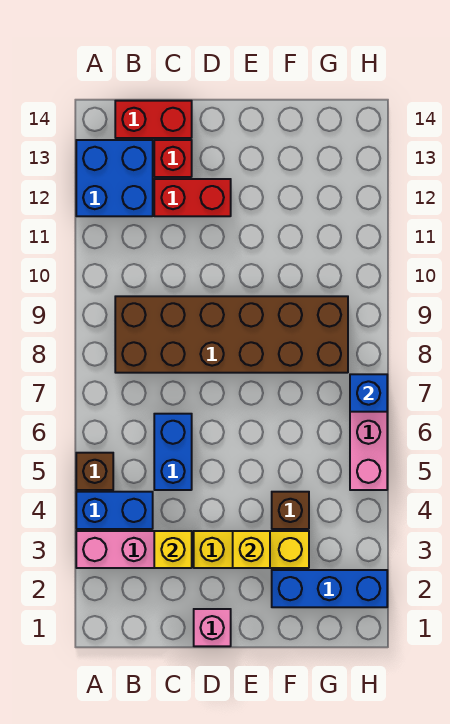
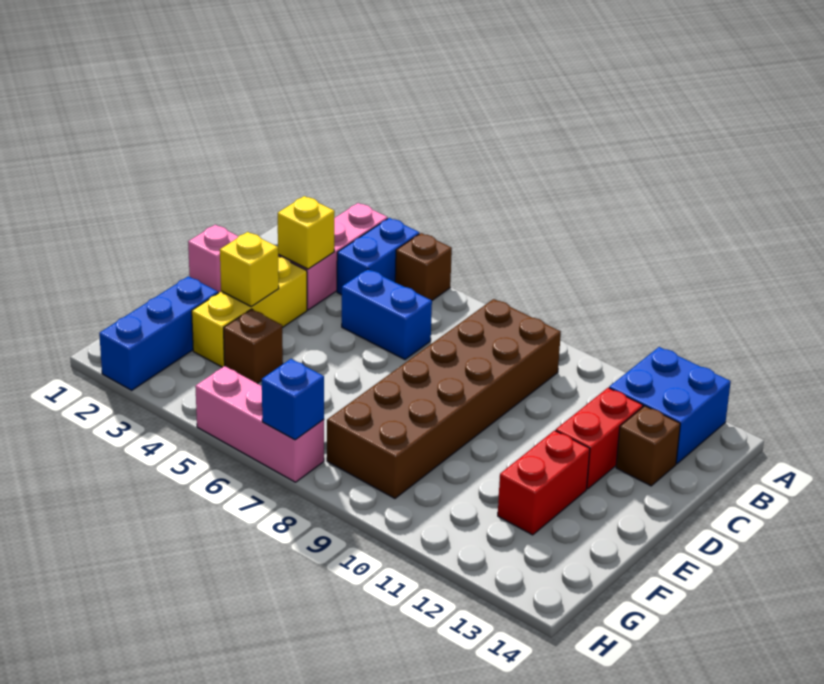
red 1x2 brick [115,101,192,138] -> red 1x2 brick moved to [498,430,590,535]
red 1x1 brick [154,140,192,177] -> brown 1x1 brick [616,406,680,486]

